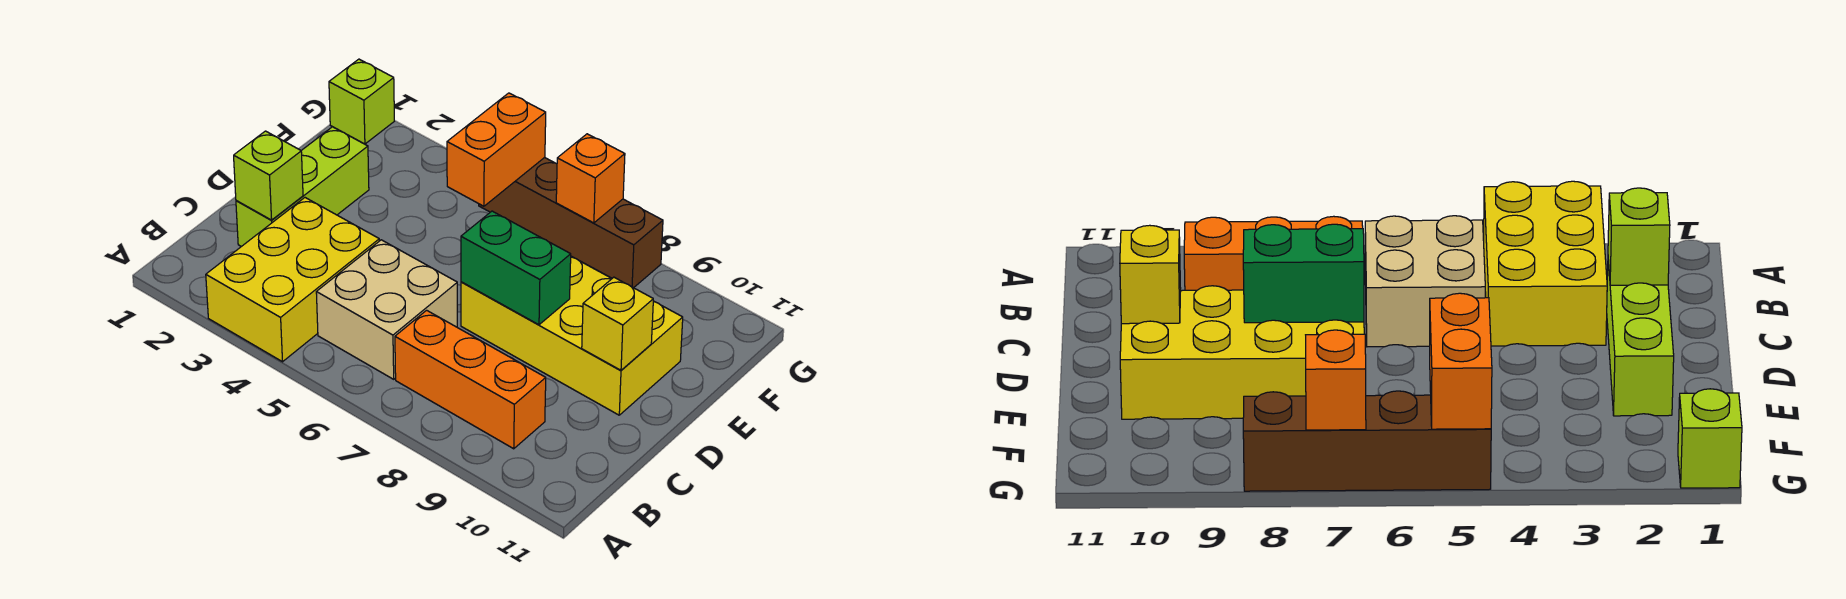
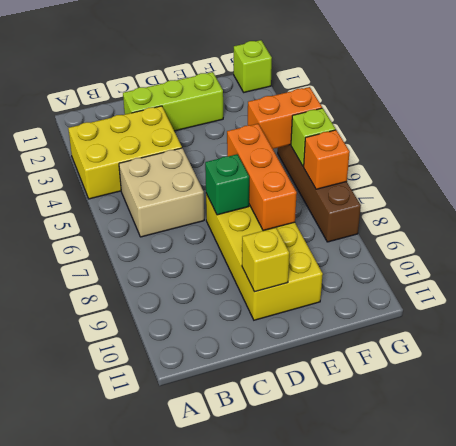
orange 1x3 brick [395,310,546,449] -> orange 1x3 brick moved to [227,124,297,231]
lime 1x1 brick [234,131,303,220] -> lime 1x1 brick moved to [291,108,336,166]
green 1x2 brick [461,211,571,325] -> green 1x1 brick [205,154,249,215]

